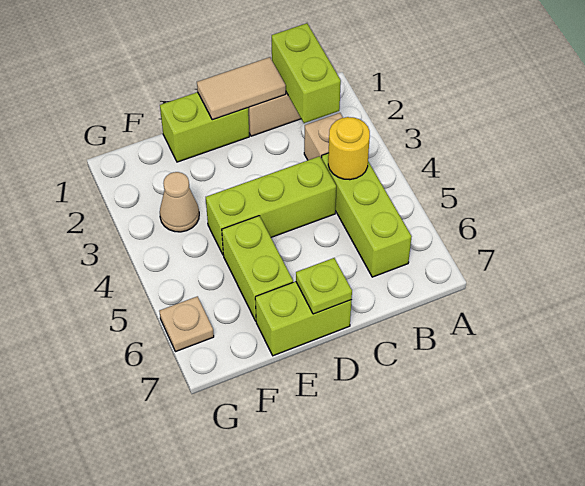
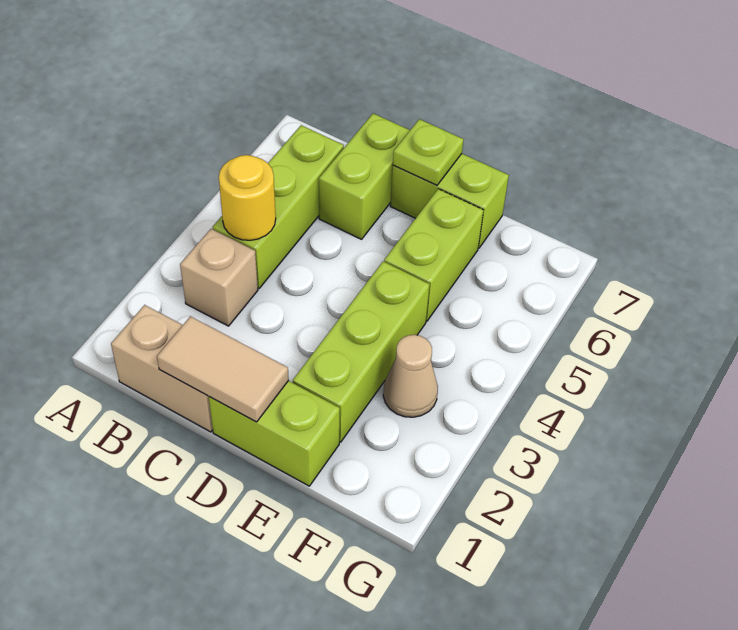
lime 1x2 brick [272,23,341,123] -> lime 1x2 brick moved to [319,113,410,239]
lime 1x3 brick [206,156,336,254] -> lime 1x3 brick turned to [293,262,430,442]
tan 1x1 plate [159,296,214,352] -> none

